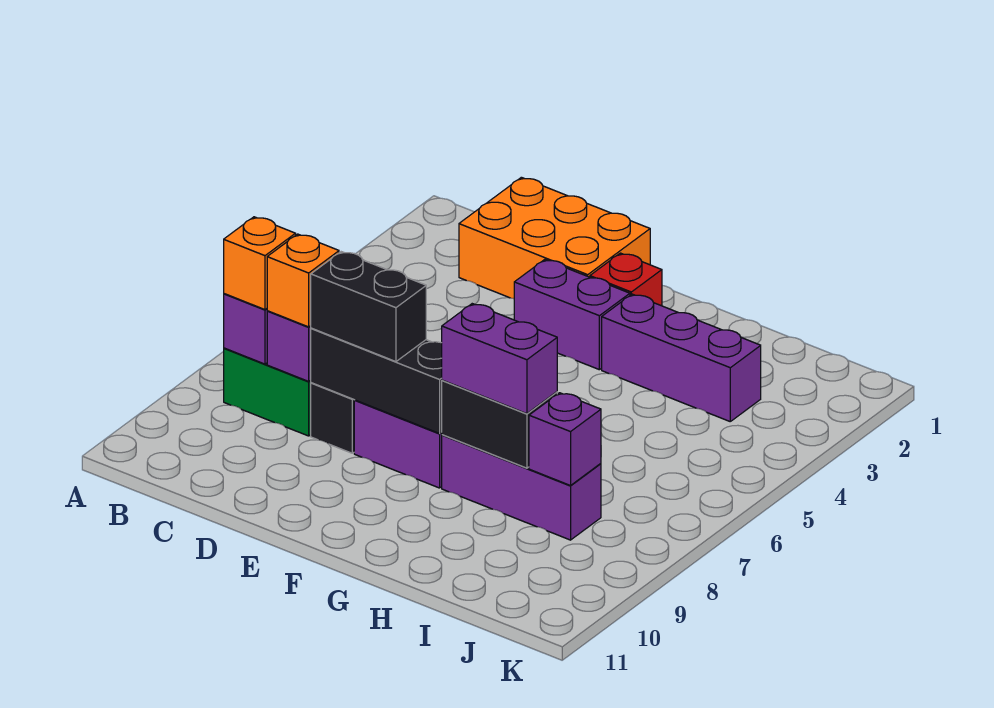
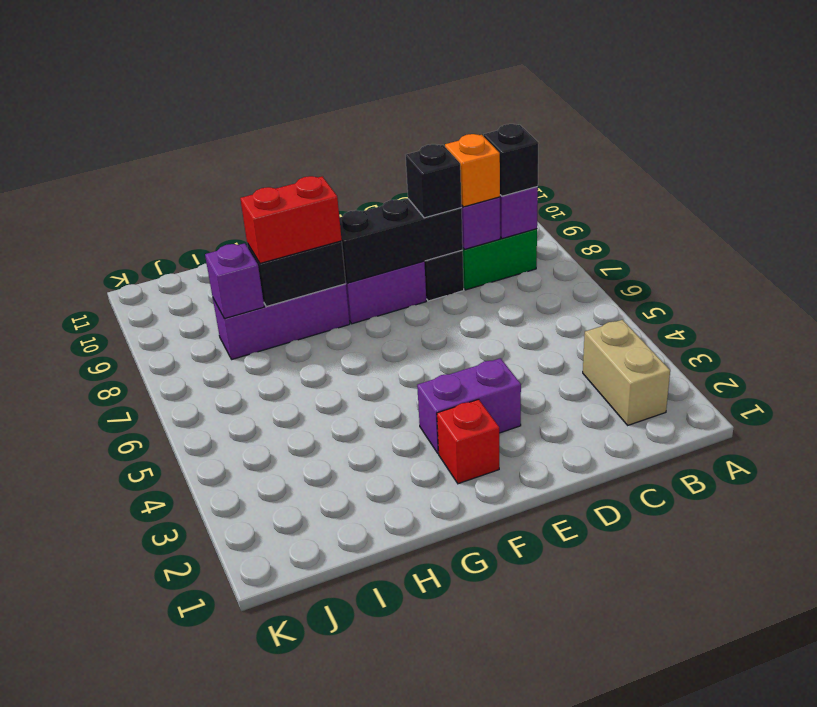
none -> tan 1x2 brick [583,320,670,425]
orange 1x1 brick [224,217,296,310] -> black 1x1 brick [484,124,539,196]
orange 2x3 brick [459,177,650,299] -> none
black 1x2 brick [311,252,426,362] -> black 1x1 brick [406,144,462,218]
purple 1x3 brick [602,294,761,421] -> none
purple 1x2 brick [442,304,557,414] -> red 1x2 brick [240,176,342,263]

